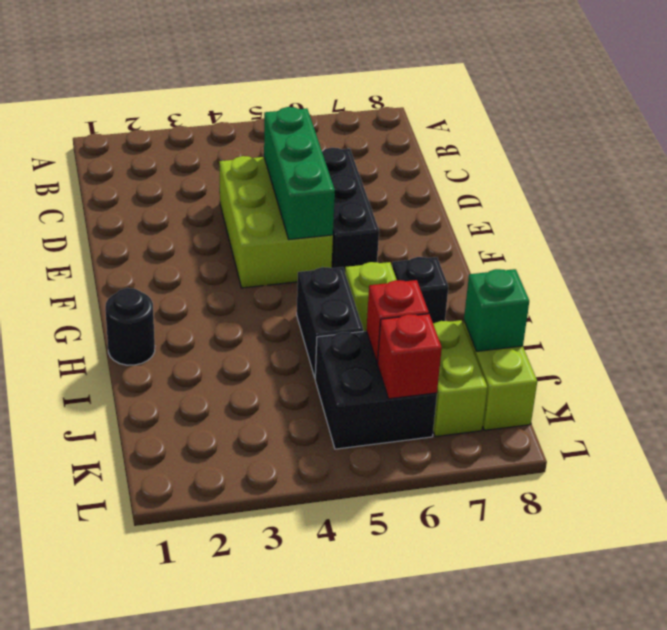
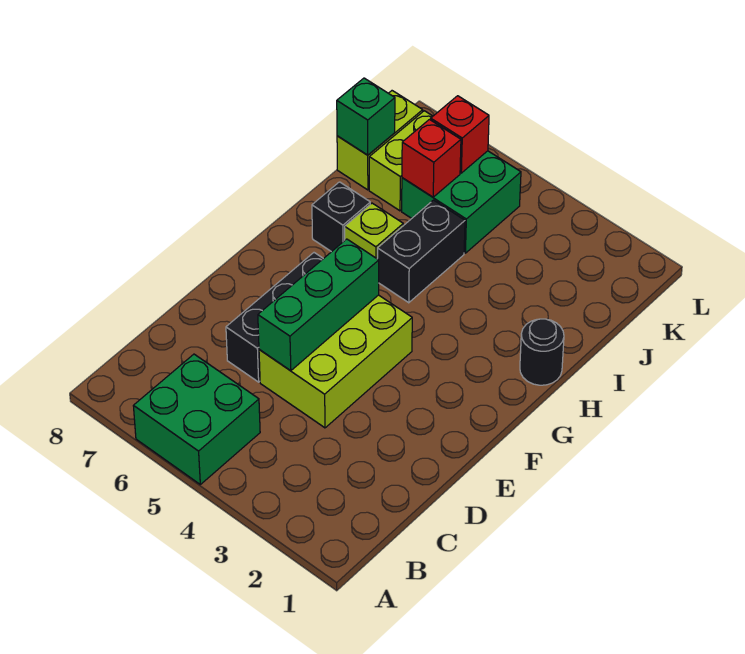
none -> green 2x2 brick [134,354,260,484]
black 2x2 brick [315,331,437,449] -> green 2x2 brick [402,151,521,253]

